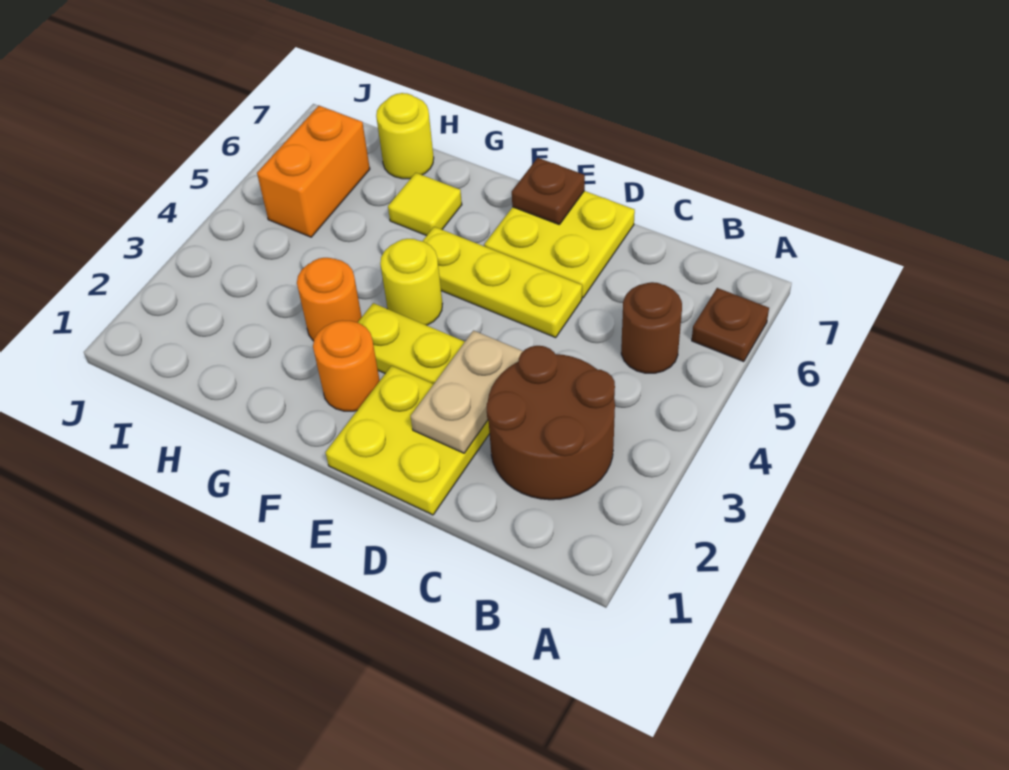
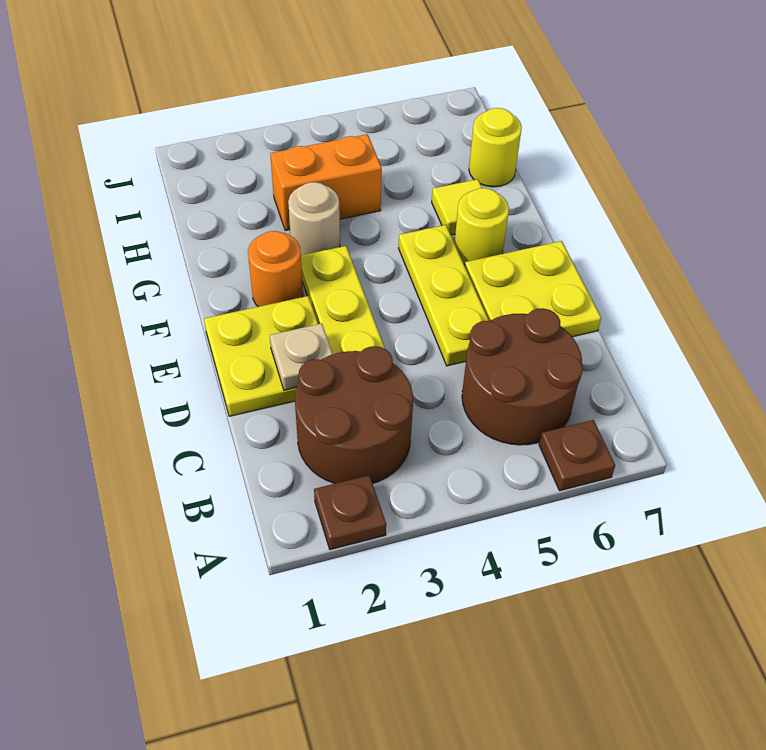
brown 1x1 round brick [621,282,682,373] -> brown 2x2 round brick [462,308,583,445]
tan 1x2 plate [411,331,523,453] -> tan 1x1 plate [270,323,333,390]
brown 1x1 plate [512,158,585,224] -> brown 1x1 plate moved to [314,475,386,550]
yellow 1x1 round brick [380,239,443,325] -> yellow 1x1 round brick moved to [455,188,509,265]
orange 1x1 round brick [297,258,362,341] -> tan 1x1 round brick [288,182,340,255]
orange 1x2 brick [257,106,370,237] -> orange 1x2 brick moved to [270,134,382,230]

